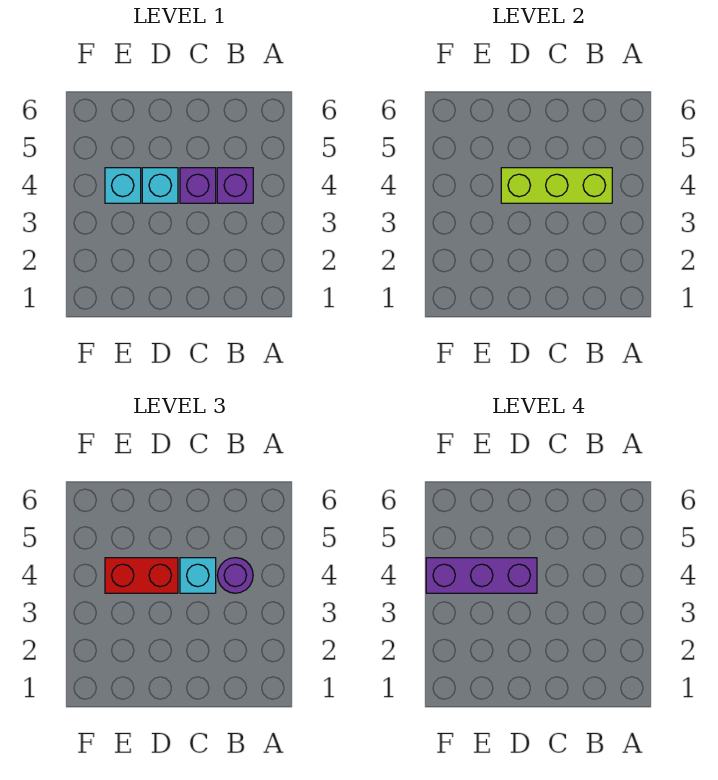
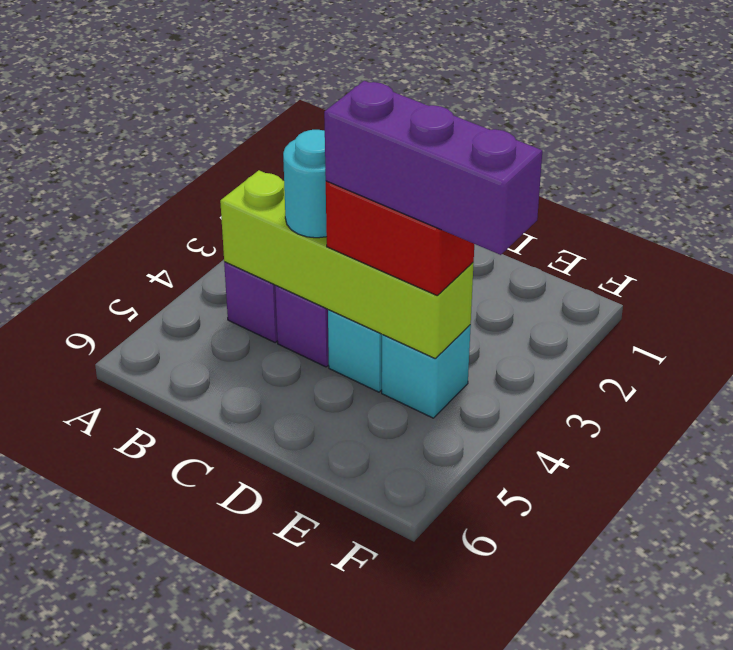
lime 1x3 brick [501,168,612,203] -> lime 1x4 brick [220,170,474,358]
purple 1x1 round brick [218,558,253,593] -> none
cyan 1x1 brick [180,558,216,593] -> cyan 1x1 round brick [283,130,327,238]

